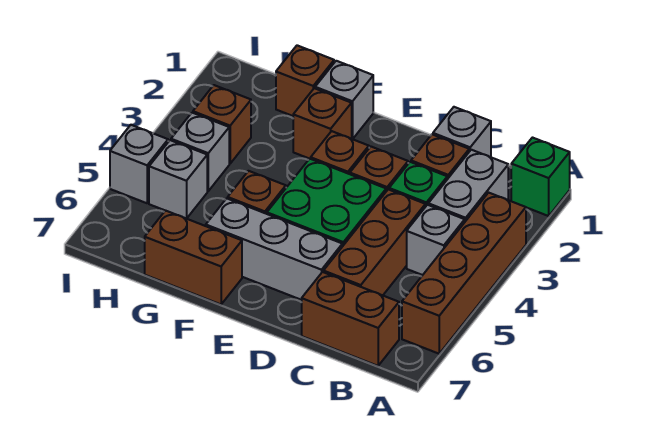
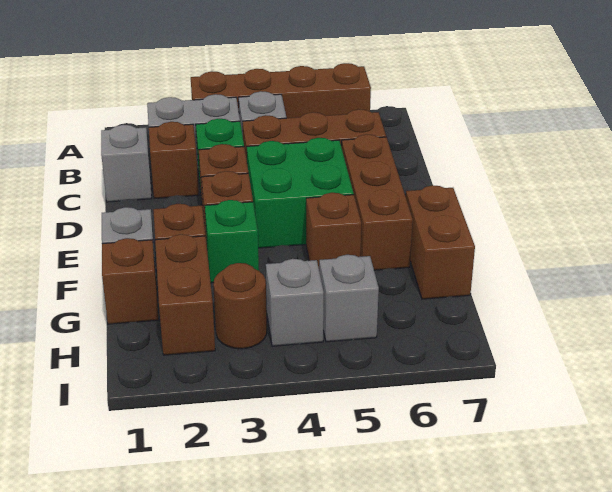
green 1x1 brick [511,138,570,216] -> green 1x1 brick moved to [205,200,259,283]
brown 1x2 brick [302,272,399,366] -> brown 1x2 brick moved to [155,234,215,355]
grey 1x3 brick [206,198,342,300] -> brown 1x3 brick [342,134,413,270]
brown 1x1 brick [193,85,251,164] -> brown 1x1 round brick [213,263,267,349]
grey 1x1 brick [110,125,168,203] -> none

